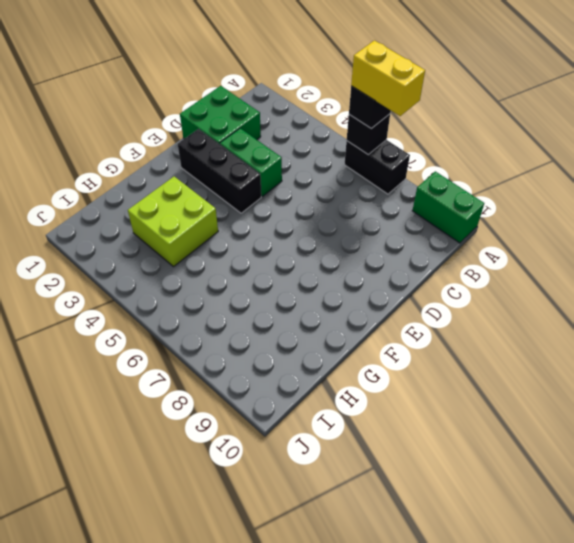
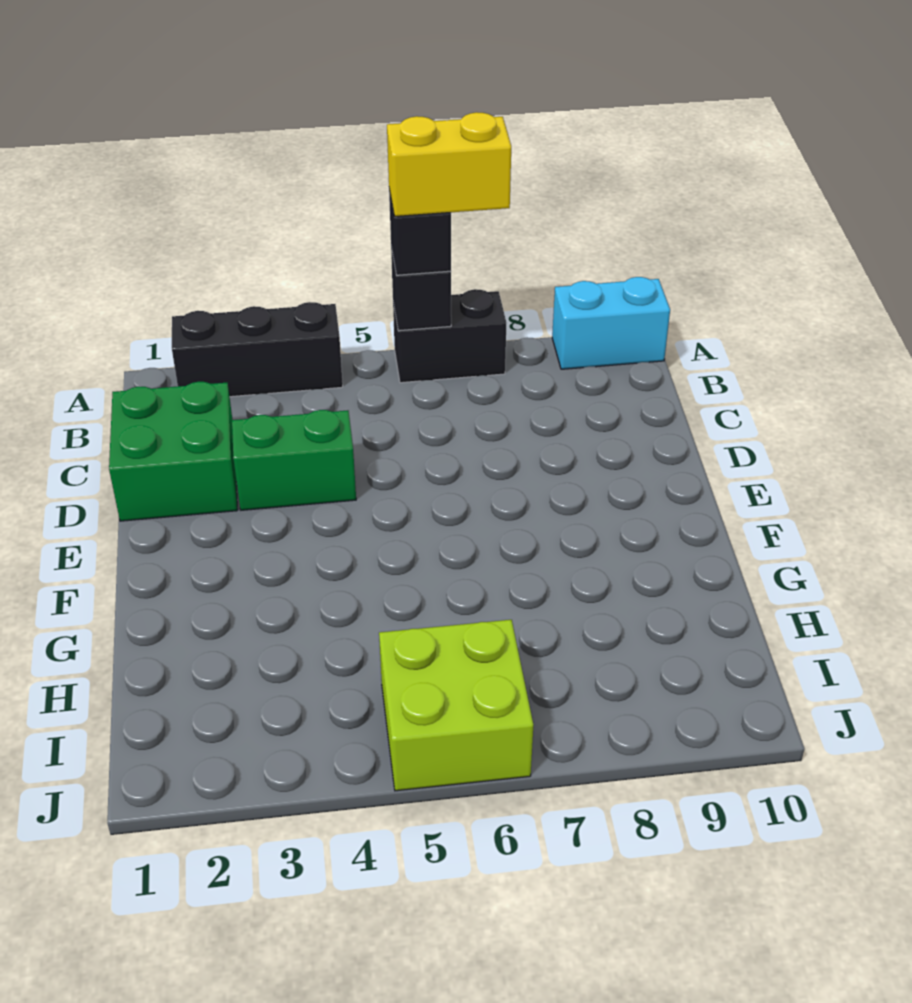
green 1x2 brick [412,171,484,243] -> cyan 1x2 brick [552,277,670,369]
black 1x3 brick [178,129,261,213] -> black 1x3 brick moved to [172,302,343,397]
lime 2x2 brick [128,177,218,267] -> lime 2x2 brick moved to [379,620,533,791]

